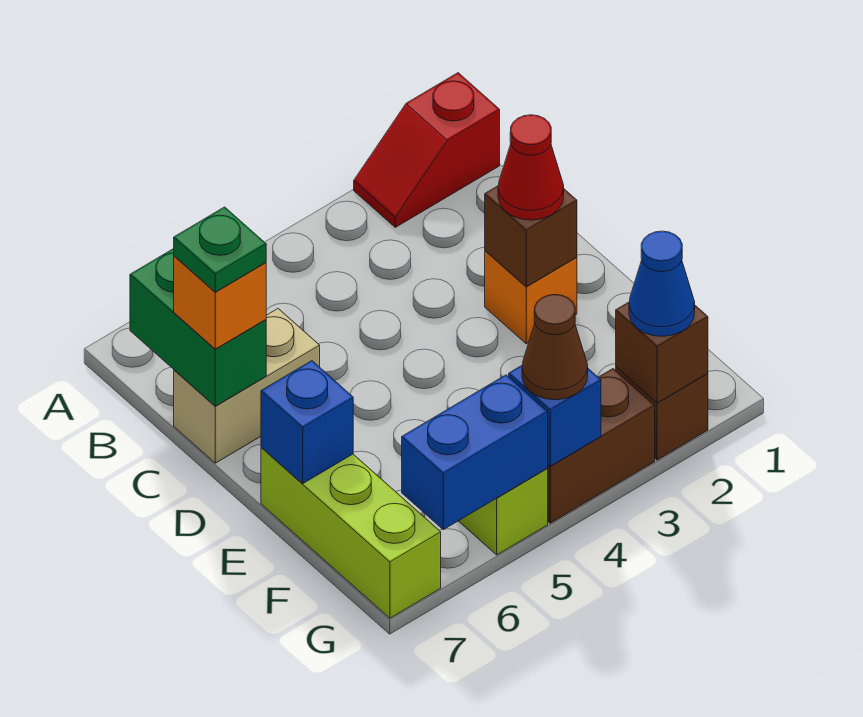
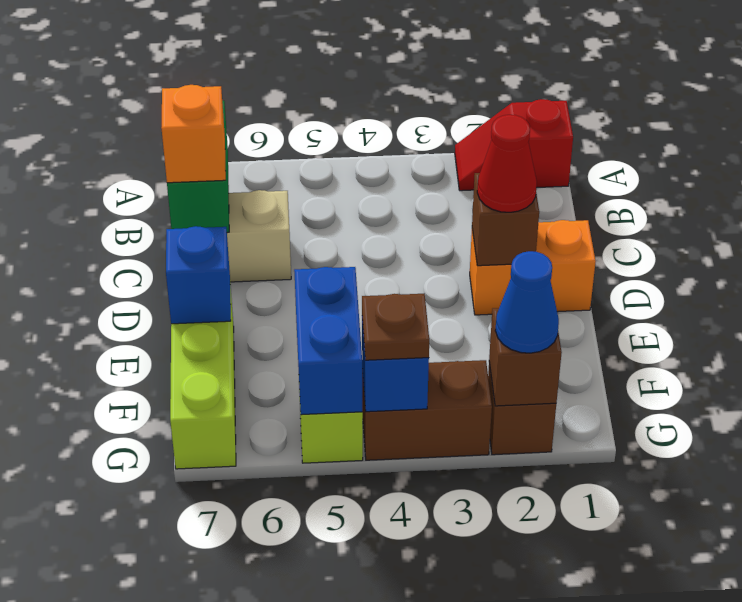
green 1x1 plate [174,207,266,292] -> none
orange 1x1 brick [485,251,577,344] -> orange 1x2 brick [470,220,596,315]
brown 1x1 cone [522,295,588,400] -> brown 1x1 plate [362,294,429,360]
blue 1x2 brick [402,375,548,530] -> blue 1x2 brick turned to [294,267,362,415]

